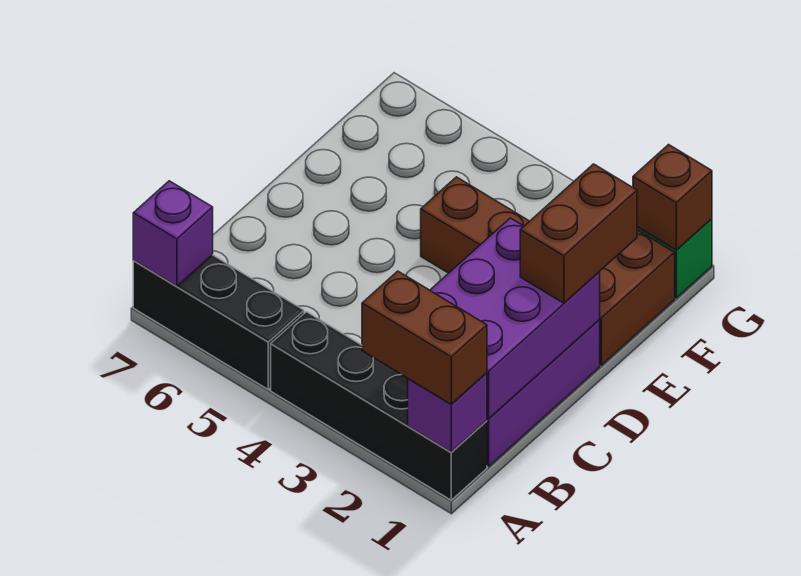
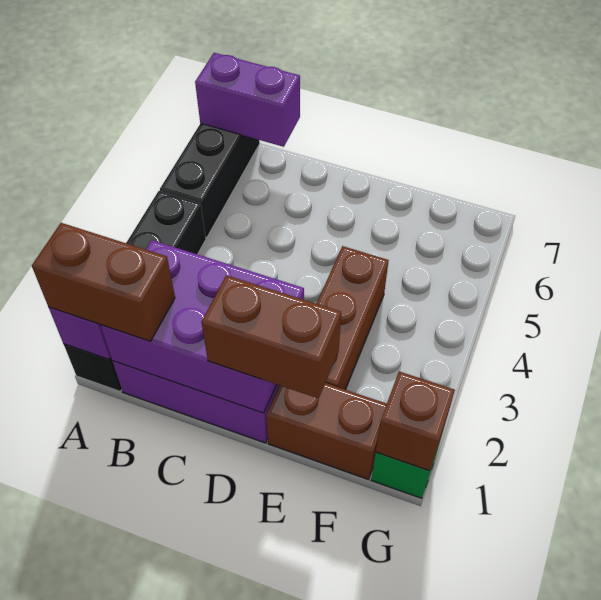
brown 1x2 brick [362,271,487,404] -> brown 1x2 brick turned to [32,223,175,341]
purple 1x1 brick [133,181,213,286] -> purple 1x2 brick [195,53,300,147]

